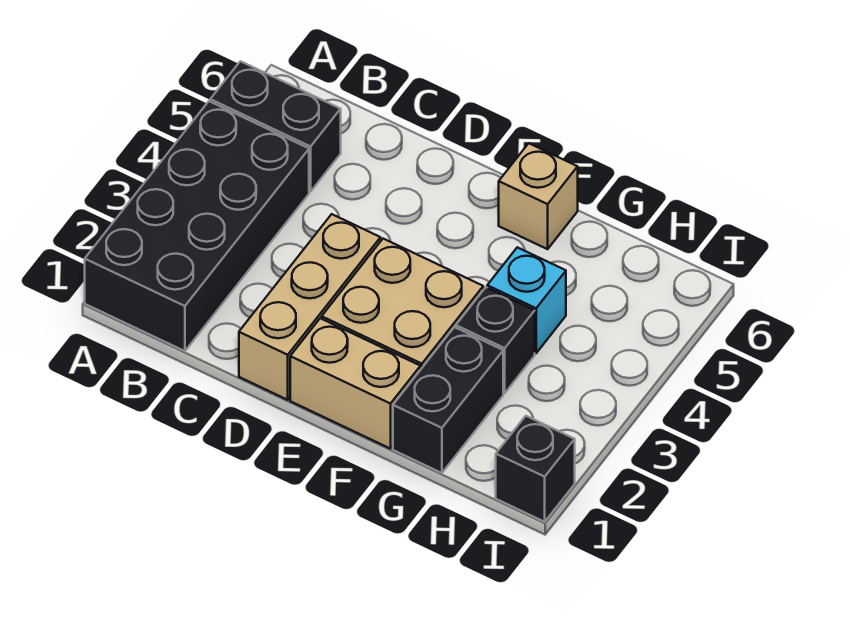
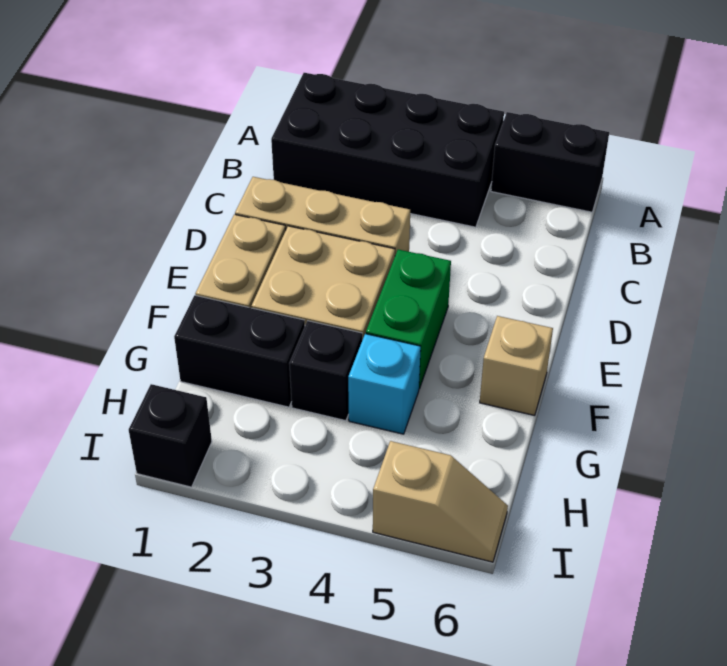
black 1x2 brick [210,61,341,192] -> black 1x2 brick turned to [491,112,609,212]
none -> green 1x2 brick [366,250,451,389]
none -> tan 1x2 slope [373,441,508,562]

